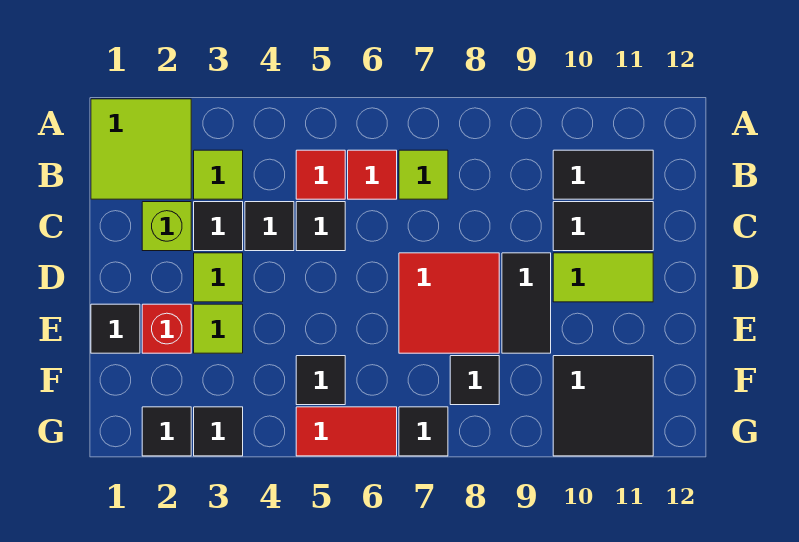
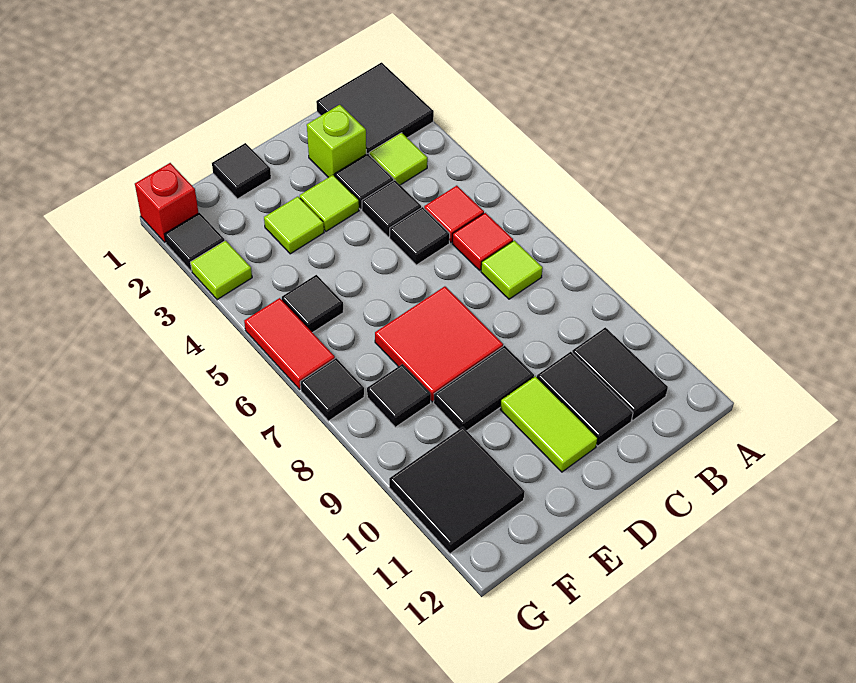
lime 2x2 tile [91,99,191,199] -> black 2x2 tile [316,62,434,154]
red 1x1 brick [142,304,191,353] -> red 1x1 brick moved to [135,163,198,243]
black 1x1 tile [194,407,243,456] -> lime 1x1 tile [190,241,252,300]

